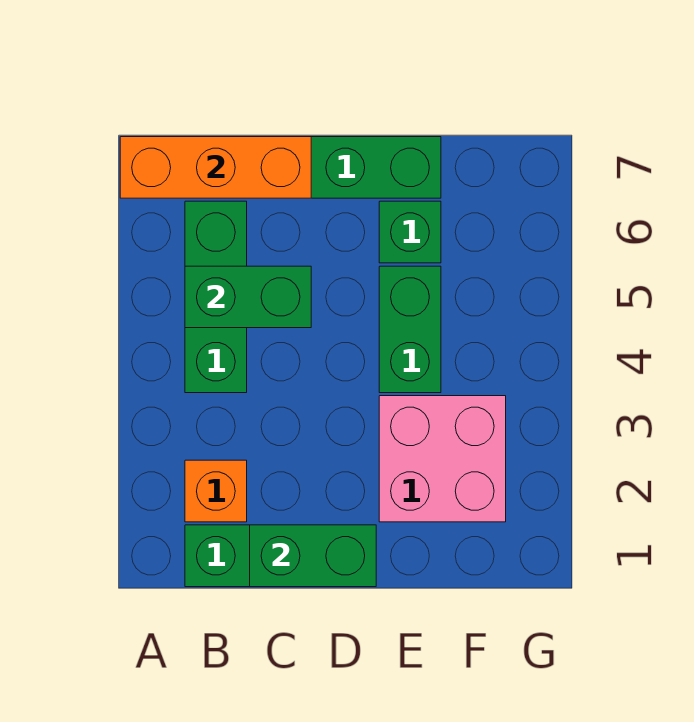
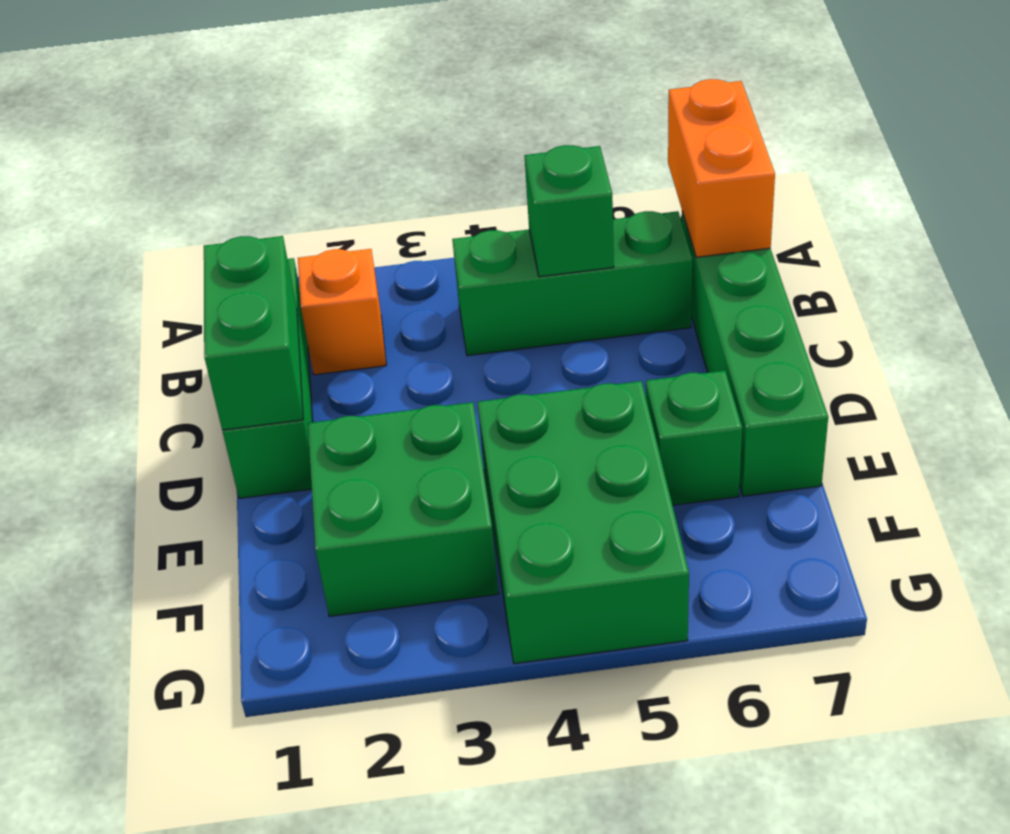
orange 1x3 brick [120,137,311,198] -> orange 1x2 brick [668,79,775,257]
green 1x2 brick [185,266,311,328] -> green 1x1 brick [524,145,614,277]
pink 2x2 brick [379,396,506,522] -> green 2x2 brick [308,402,499,616]
green 1x2 brick [379,266,441,393] -> green 2x3 brick [477,381,689,664]

